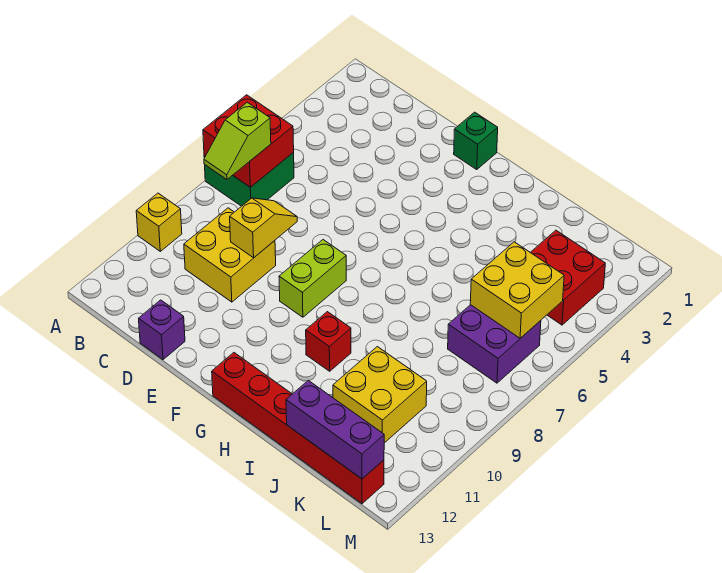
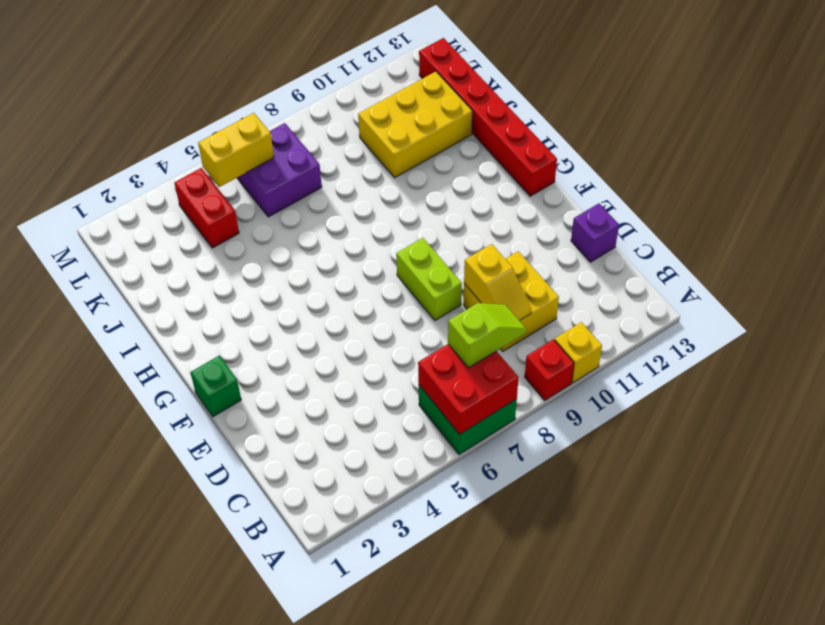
yellow 1x2 slope [230,198,297,258] -> yellow 1x2 slope turned to [464,244,531,321]
lime 1x2 brick [279,240,346,317] -> lime 1x2 brick turned to [396,238,462,320]
red 1x1 brick [306,312,351,371] -> red 1x1 brick moved to [525,339,574,400]
yellow 2x2 brick [333,347,427,443] -> yellow 2x3 brick [358,72,472,178]
purple 1x3 brick [286,380,384,479] -> none
red 2x2 brick [530,230,605,325] -> red 1x2 brick [175,168,239,248]
yellow 2x2 brick [470,242,564,338] -> yellow 1x2 brick [198,113,274,187]

